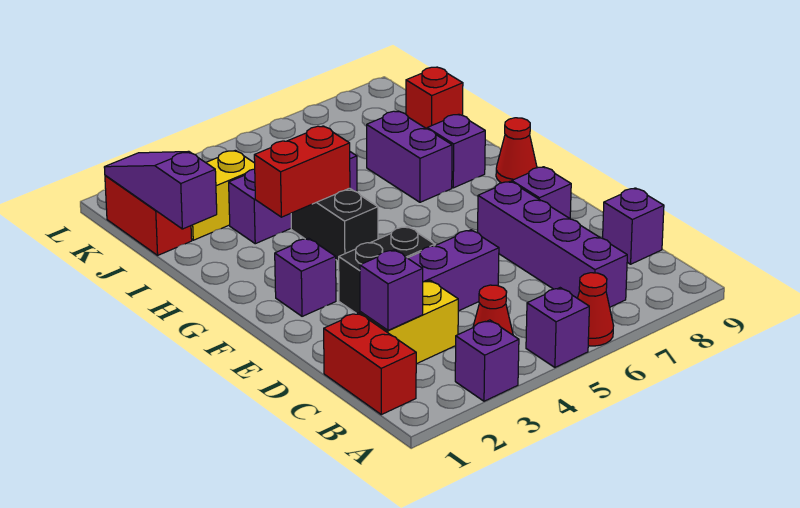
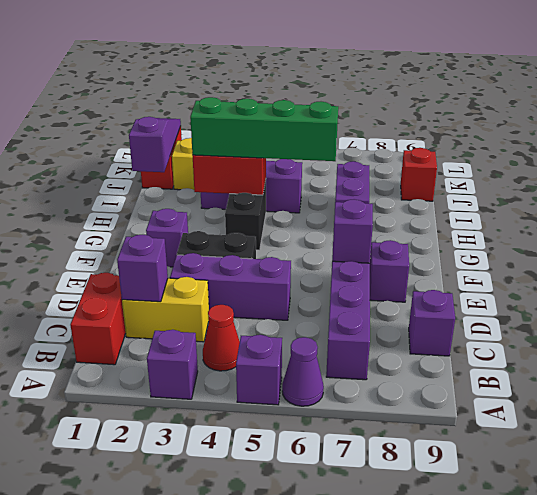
red 1x1 cone [578,273,614,346] -> purple 1x1 cone [282,337,324,406]
red 1x1 cone [496,118,537,183] -> none
none -> green 1x4 brick [190,97,338,161]
purple 1x1 brick [427,114,485,188] -> purple 1x1 brick moved to [332,199,373,263]

